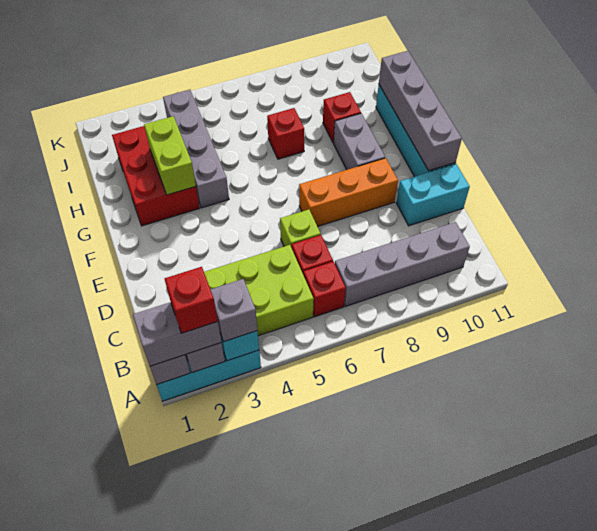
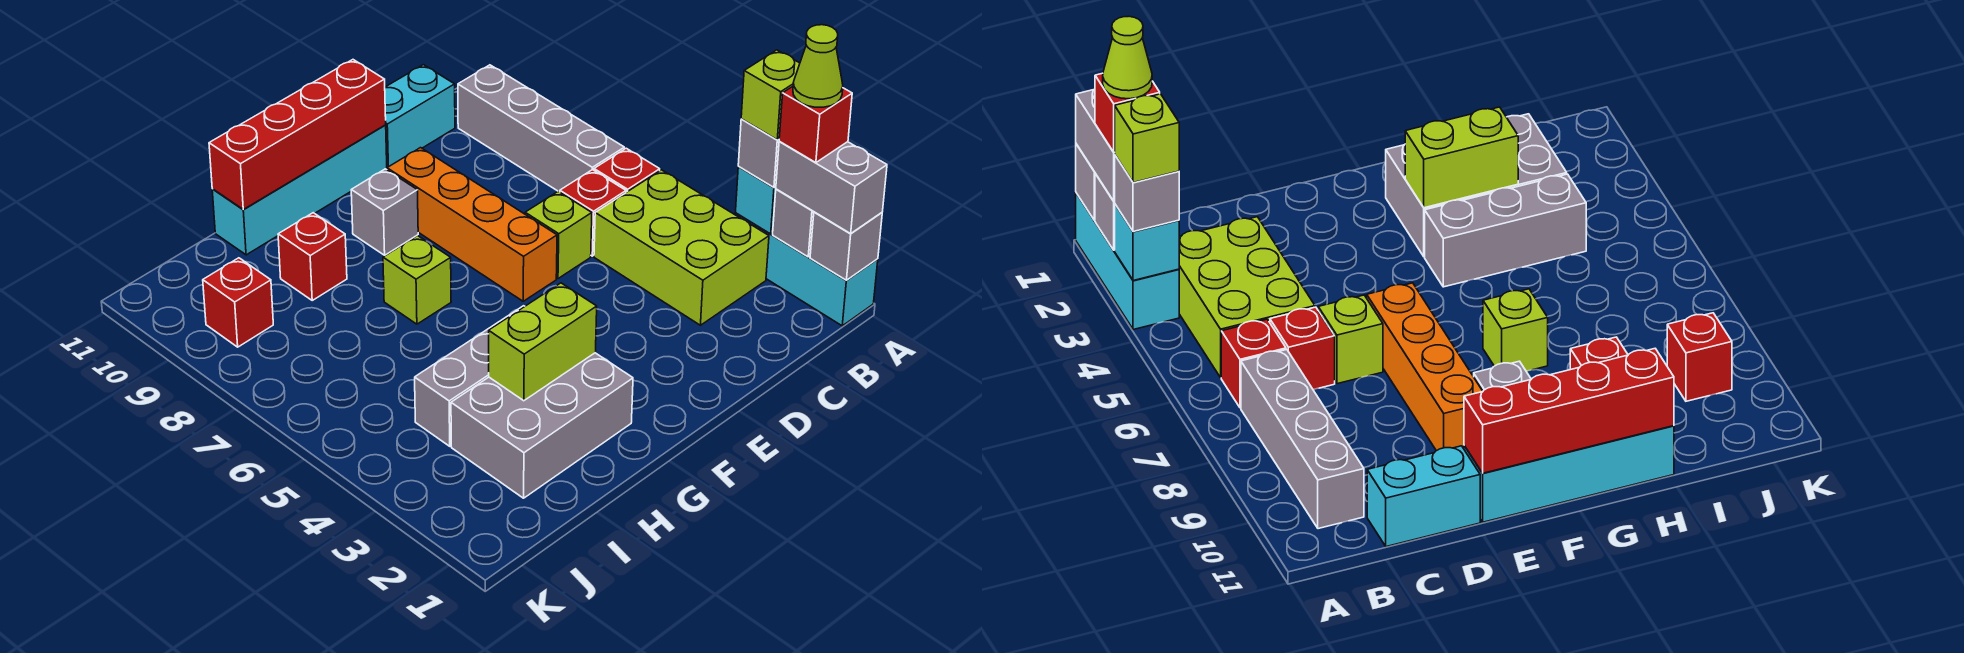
none -> lime 1x1 cone [793,25,843,107]
none -> lime 1x1 brick [741,50,800,140]
cyan 1x2 brick [396,164,470,226] -> cyan 1x2 brick turned to [385,65,455,168]
orange 1x3 brick [299,158,398,227] -> orange 1x4 brick [387,148,557,301]
grey 1x4 brick [379,51,462,171] -> red 1x4 brick [209,60,386,209]
grey 1x2 brick [334,113,385,170] -> grey 1x1 brick [351,169,418,255]
red 2x3 brick [112,126,200,226] -> grey 2x3 brick [451,353,633,498]
grey 1x4 brick [163,90,229,208] -> grey 1x3 brick [415,306,525,446]
none -> lime 1x1 brick [383,236,451,324]
red 1x1 brick [267,108,304,159] -> red 1x1 brick moved to [203,258,273,347]

